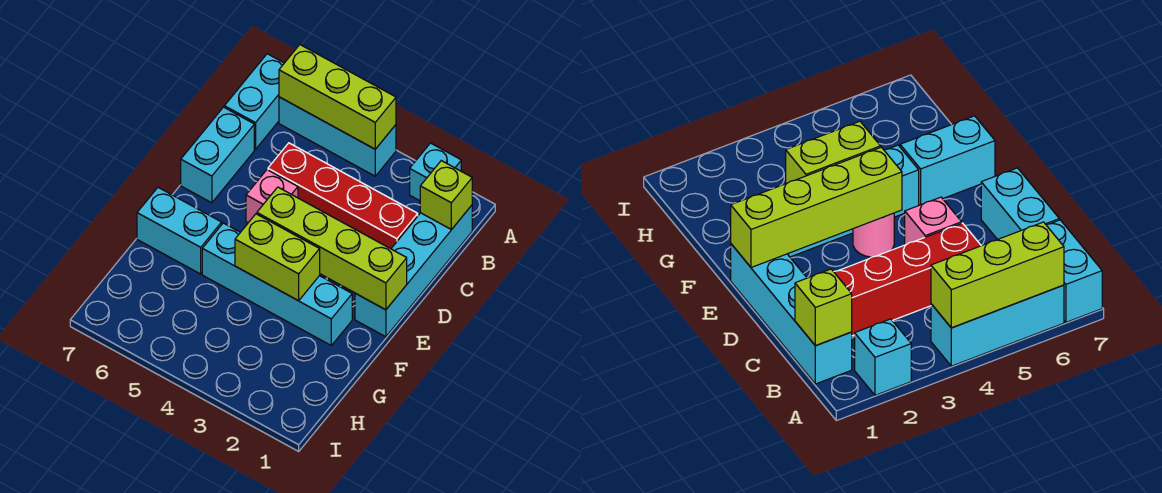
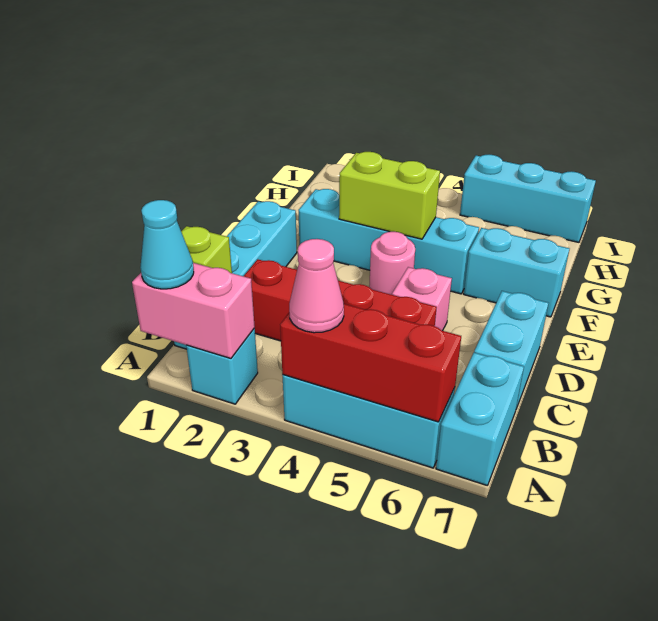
none -> pink 1x2 brick [132,263,255,358]
none -> cyan 1x1 cone [140,200,194,289]
lime 1x3 brick [279,45,396,149] -> red 1x3 brick [280,304,461,422]
none -> pink 1x1 cone [289,239,344,333]
lime 1x4 brick [257,187,407,310] -> none
none -> cyan 1x3 brick [460,155,596,242]

